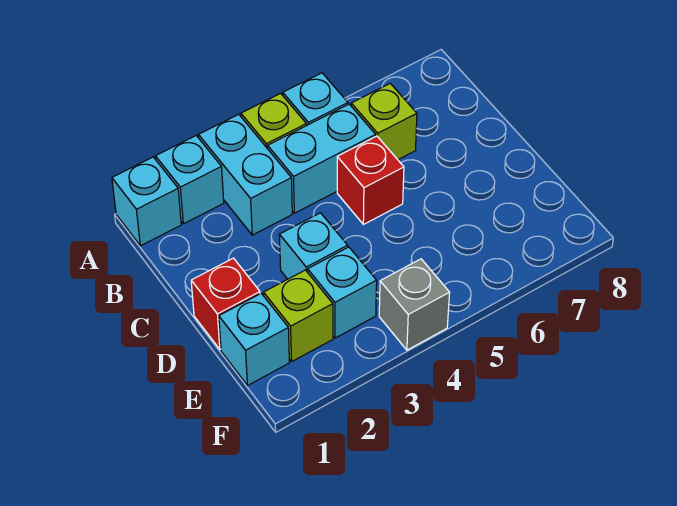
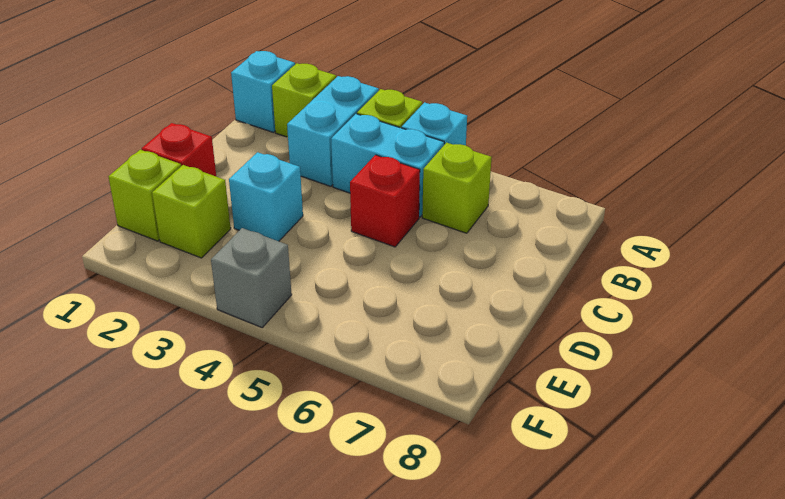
cyan 1x1 brick [155,136,224,224] -> lime 1x1 brick [272,63,336,137]
cyan 1x1 brick [219,293,289,386] -> lime 1x1 brick [109,150,181,241]
cyan 1x1 brick [308,247,377,338] -> none

